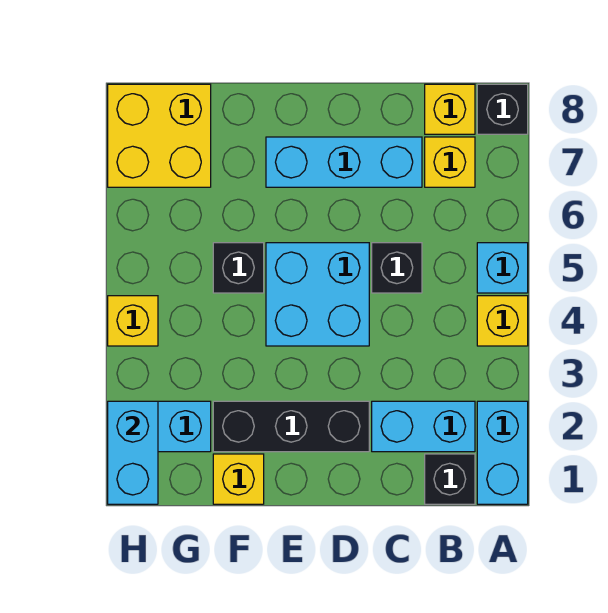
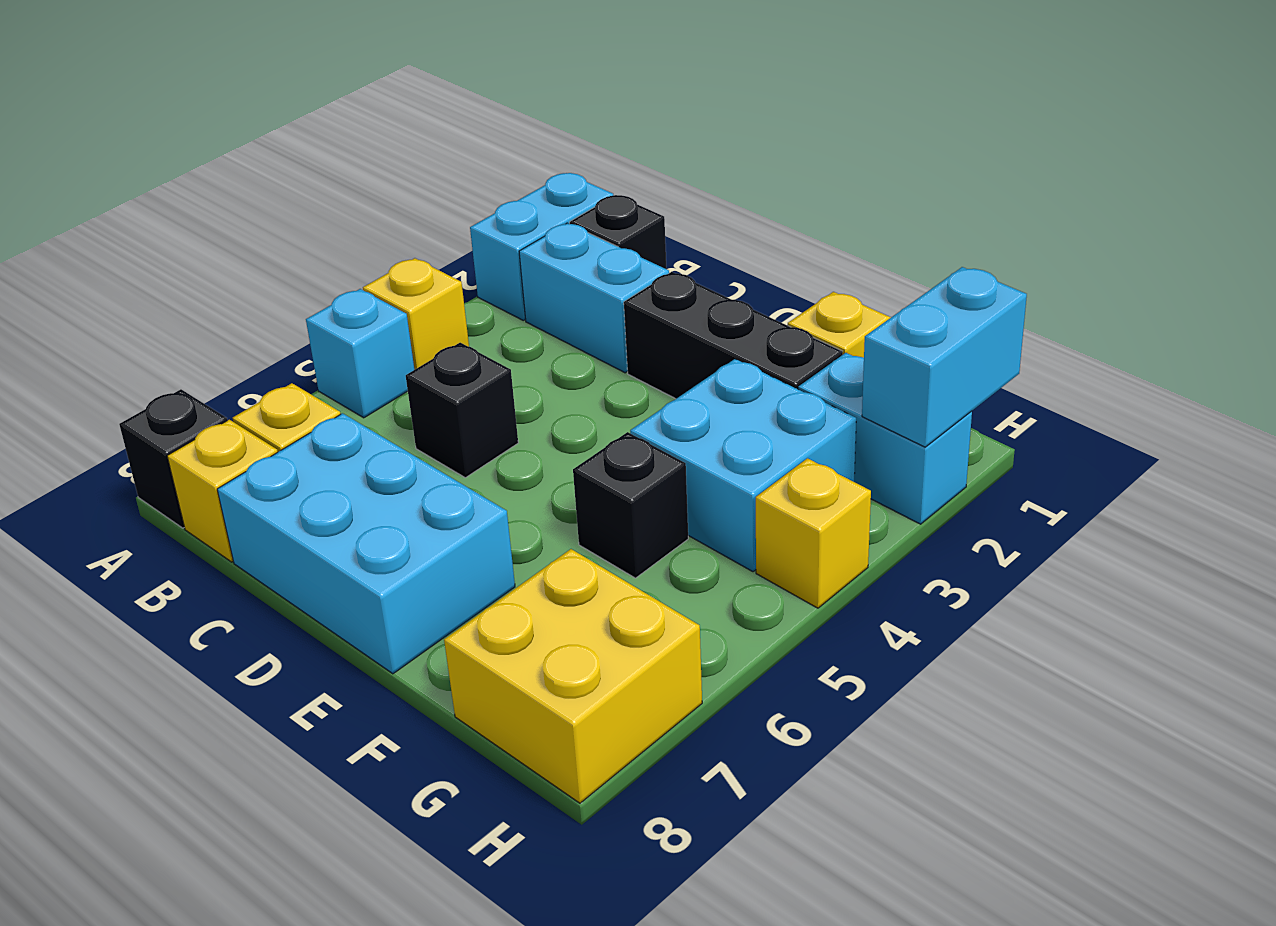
cyan 1x3 brick [266,137,422,187] -> cyan 2x3 brick [217,413,515,674]
cyan 2x2 brick [266,243,369,346] -> cyan 2x2 brick moved to [630,359,856,572]

